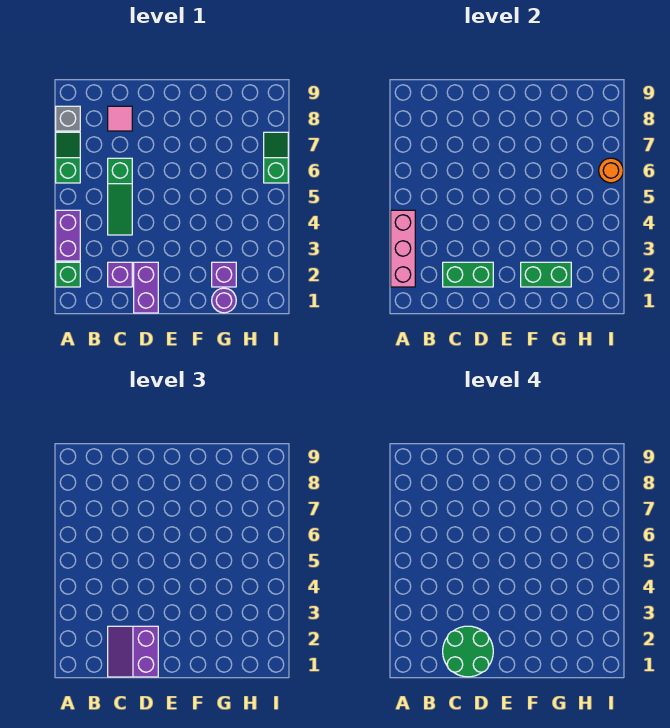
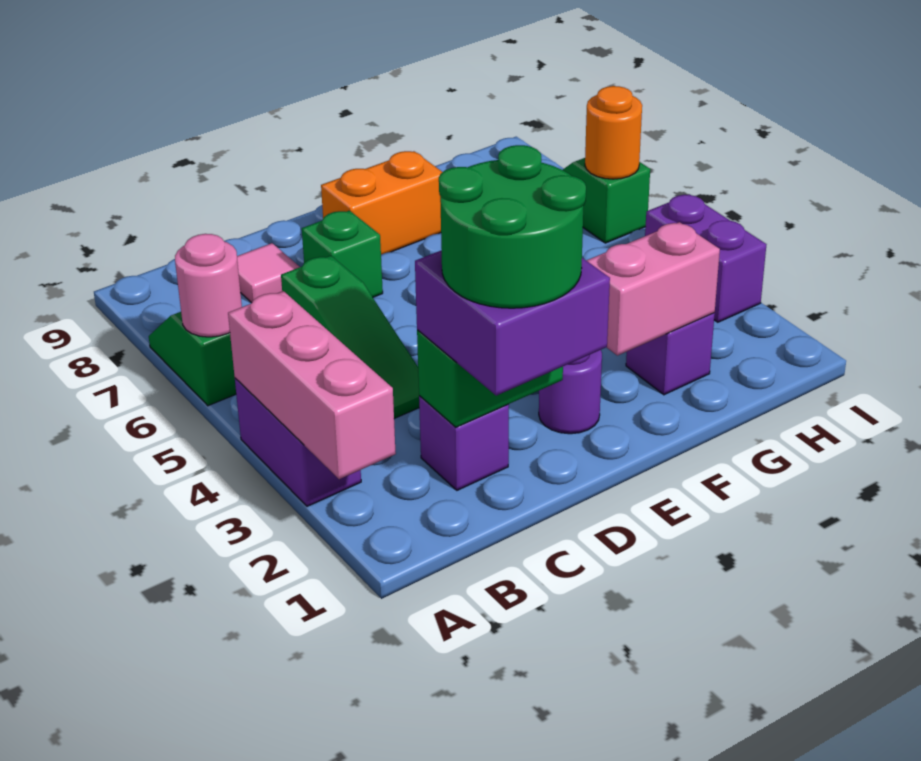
green 1x1 brick [56,262,80,287] -> green 1x1 brick moved to [302,211,383,297]
none -> pink 1x1 round brick [175,234,242,337]
grey 1x1 brick [56,106,80,131] -> none
purple 2x2 slope [108,626,158,677] -> purple 2x2 brick [415,250,610,396]
purple 1x2 brick [134,262,158,313] -> purple 1x2 brick moved to [645,194,766,322]
none -> orange 1x2 brick [321,151,442,254]
green 1x2 brick [521,262,571,287] -> pink 1x2 brick [586,222,720,356]
purple 1x1 round brick [212,288,236,313] -> purple 1x1 round brick moved to [539,350,602,434]

